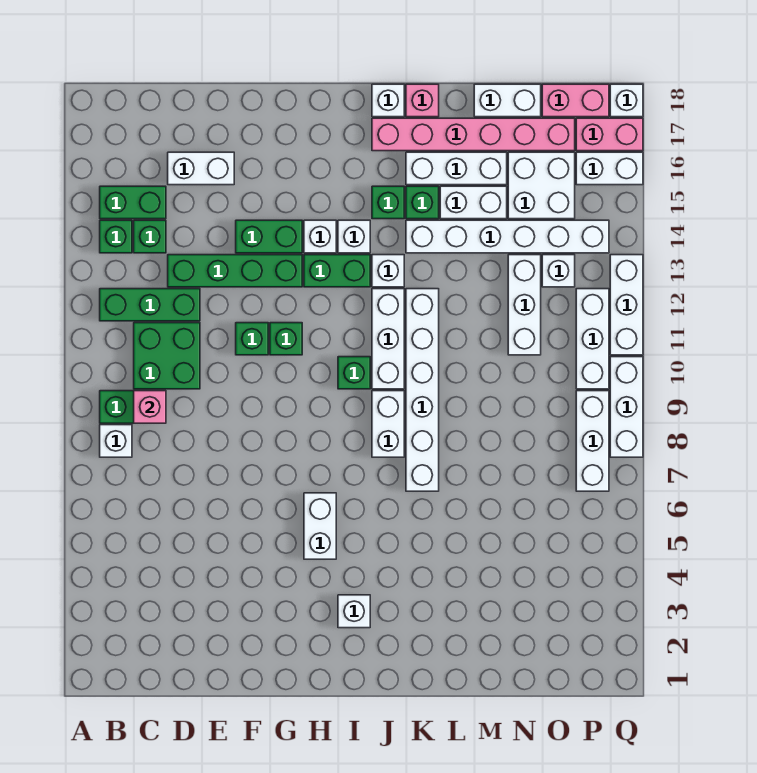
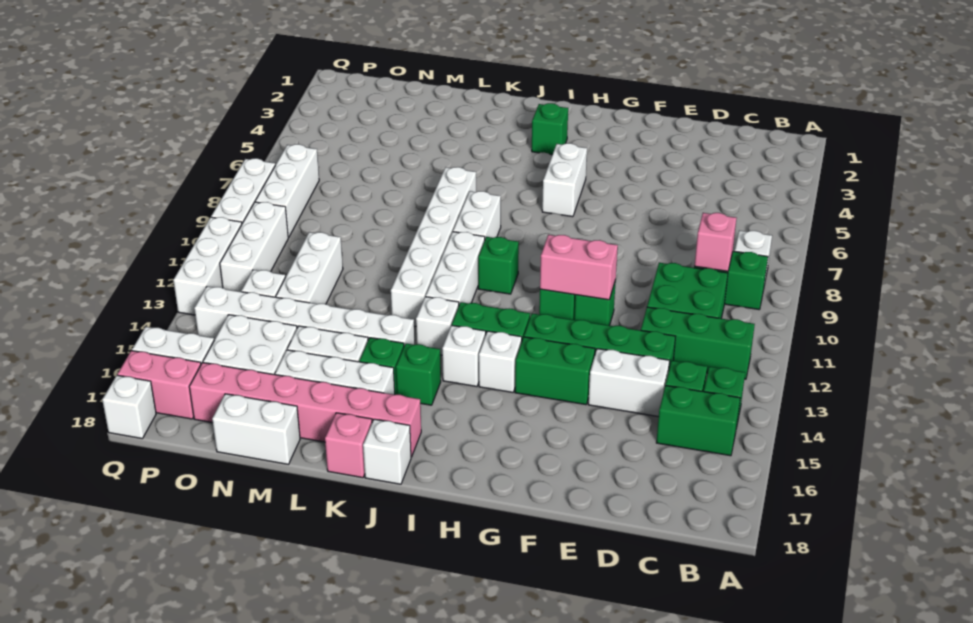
white 1x2 brick [168,152,234,185] -> white 1x2 brick moved to [588,349,670,417]
white 1x1 brick [338,595,370,628] -> green 1x1 brick [532,103,568,155]
pink 1x2 brick [542,84,609,117] -> pink 1x2 brick moved to [540,235,618,300]

